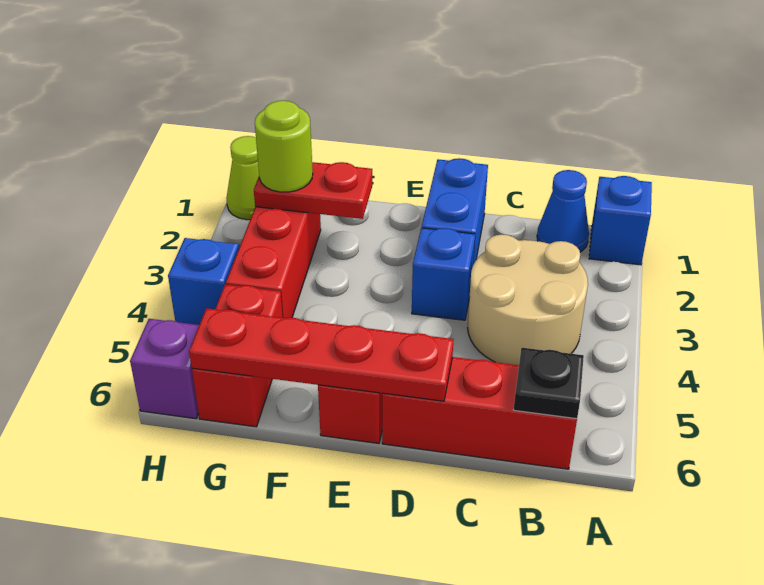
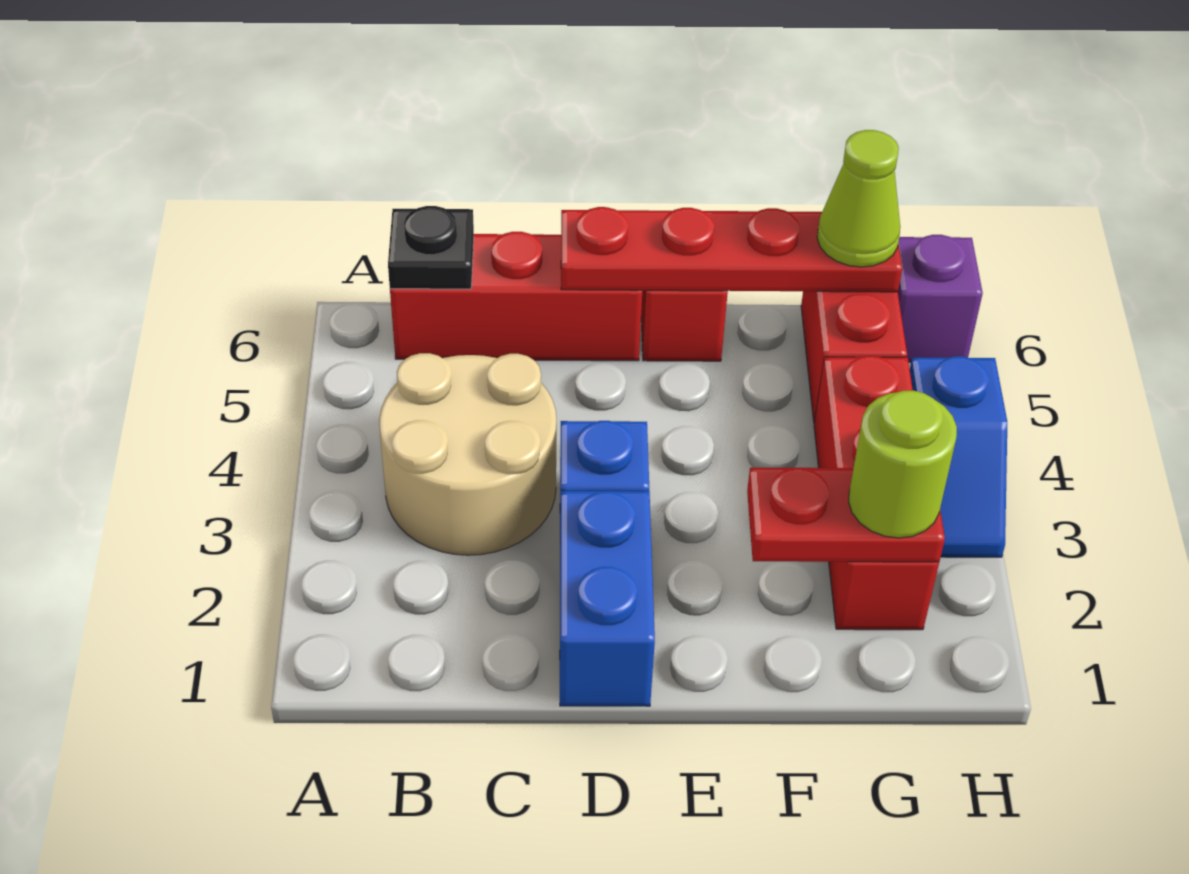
blue 1x1 brick [589,176,652,265] -> none
blue 1x1 cone [537,170,589,252] -> none
lime 1x1 cone [226,136,259,220] -> lime 1x1 cone moved to [817,130,900,267]

